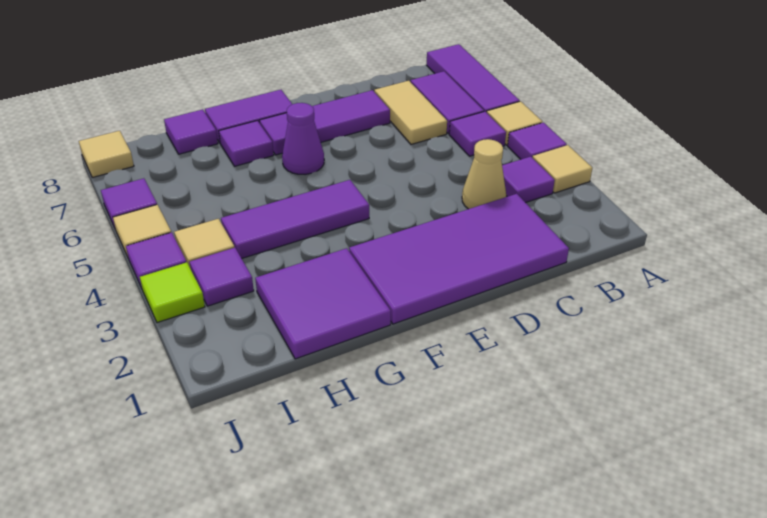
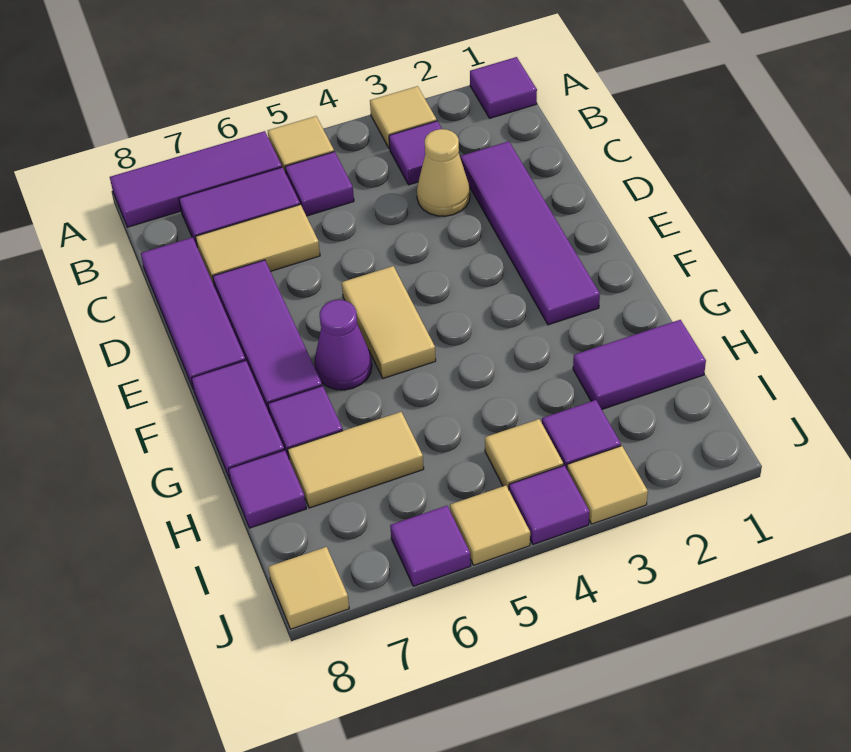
purple 1x1 tile [508,123,567,159] -> purple 1x1 tile moved to [470,57,537,118]
purple 2x4 tile [349,194,569,324] -> purple 1x4 tile [460,141,600,325]
none -> tan 1x2 tile [342,266,436,378]
purple 1x3 tile [221,180,369,258] -> purple 1x3 tile moved to [141,237,245,390]
purple 2x2 tile [255,248,391,359] -> purple 1x2 tile [573,320,706,409]
none -> tan 1x2 tile [288,412,424,508]
lime 1x1 tile [140,262,205,323] -> tan 1x1 tile [567,446,648,524]

